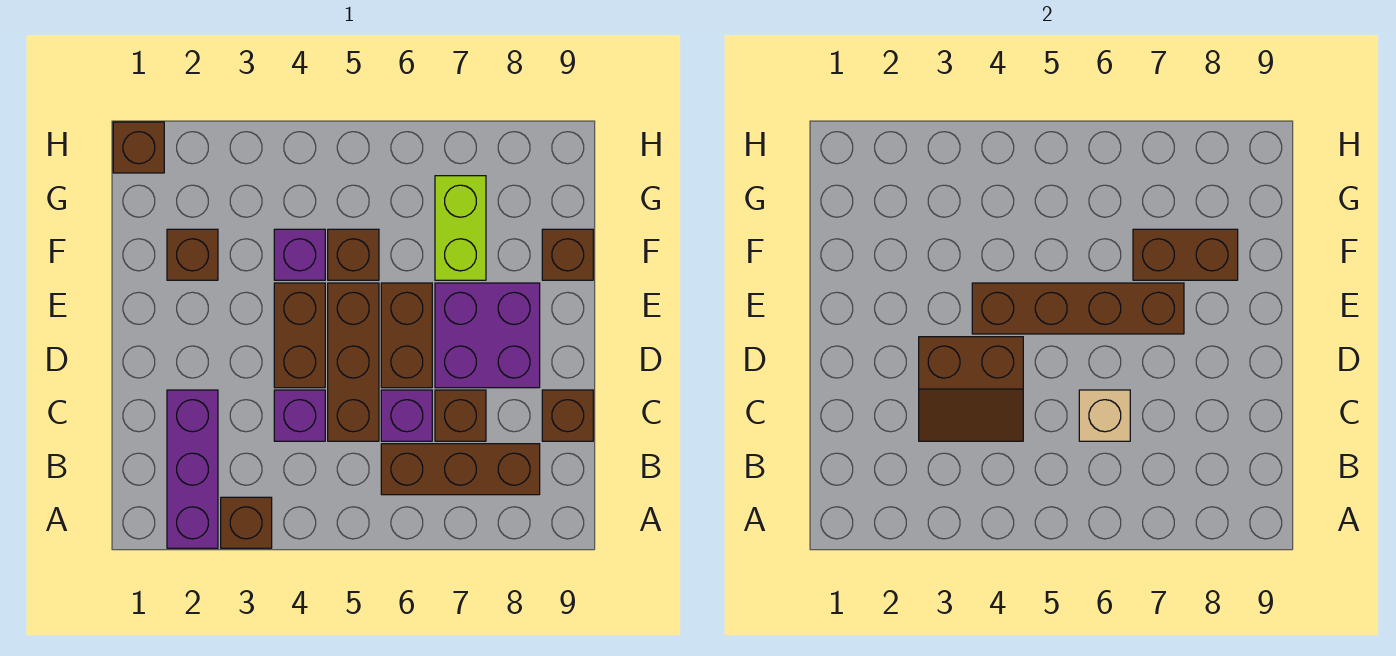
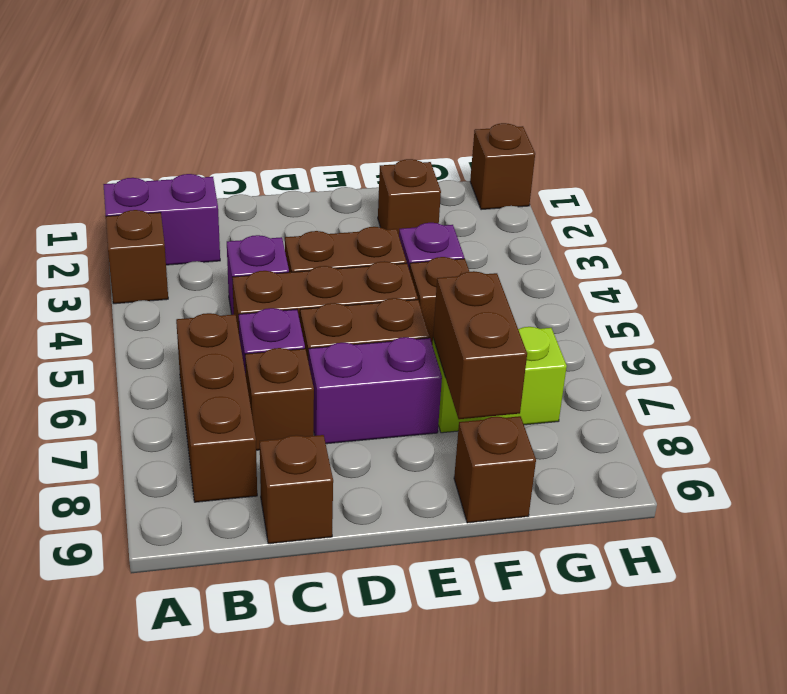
purple 1x3 brick [167,390,218,548] -> purple 1x2 brick [103,174,220,265]
brown 2x2 slope [919,337,1023,441] -> none
tan 1x1 brick [1079,390,1130,441] -> none
purple 2x2 brick [435,283,540,388] -> purple 1x2 brick [309,337,442,444]
brown 1x4 brick [972,283,1184,334] -> none

